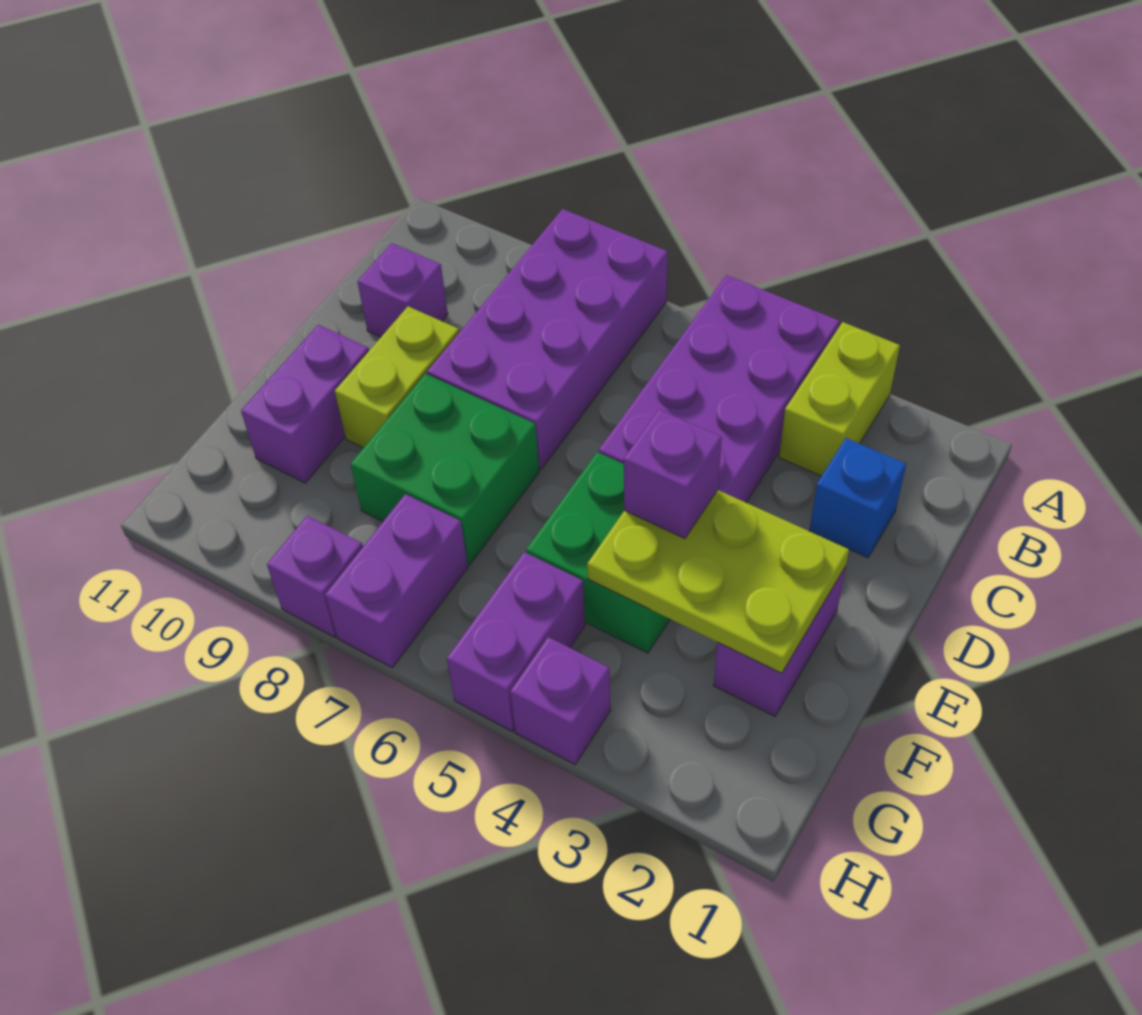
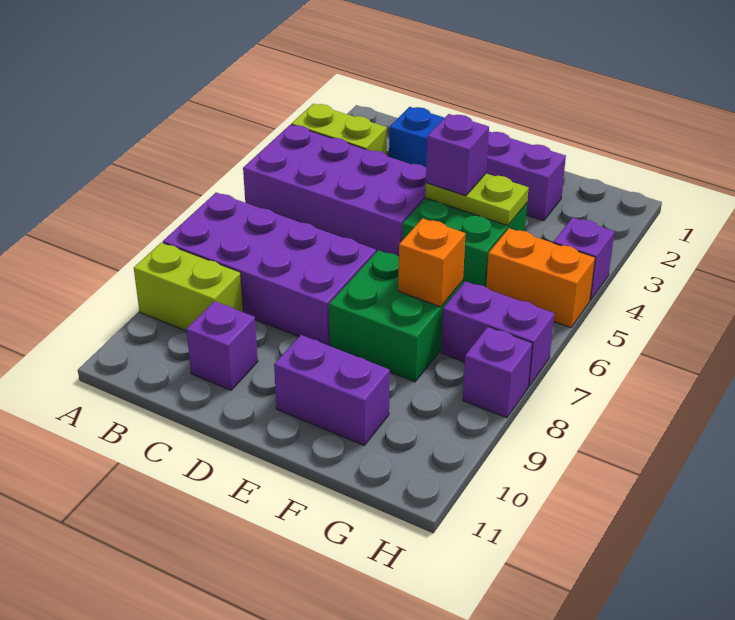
lime 1x2 brick [335,306,459,448] -> lime 1x2 brick moved to [134,242,243,331]
lime 2x3 plate [587,490,849,673] -> lime 1x2 plate [425,174,529,226]
none -> orange 1x1 brick [398,218,466,307]
purple 1x2 brick [447,552,585,731] -> orange 1x2 brick [486,228,595,328]

